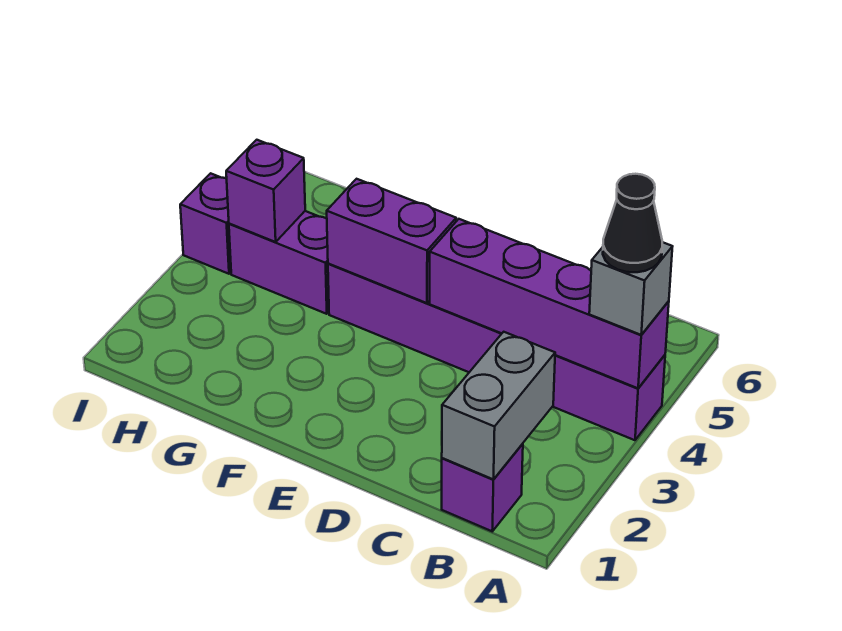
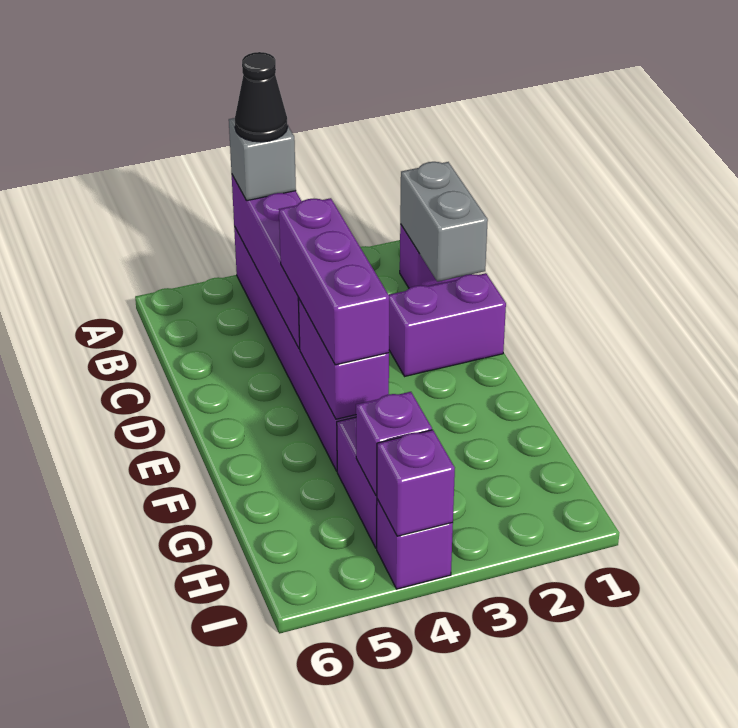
grey 1x2 brick [442,332,555,479] -> grey 1x2 brick turned to [400,162,488,282]
none -> purple 1x2 brick [389,273,506,376]
none -> purple 1x3 brick [279,198,389,365]
none -> purple 1x1 brick [377,430,455,536]

